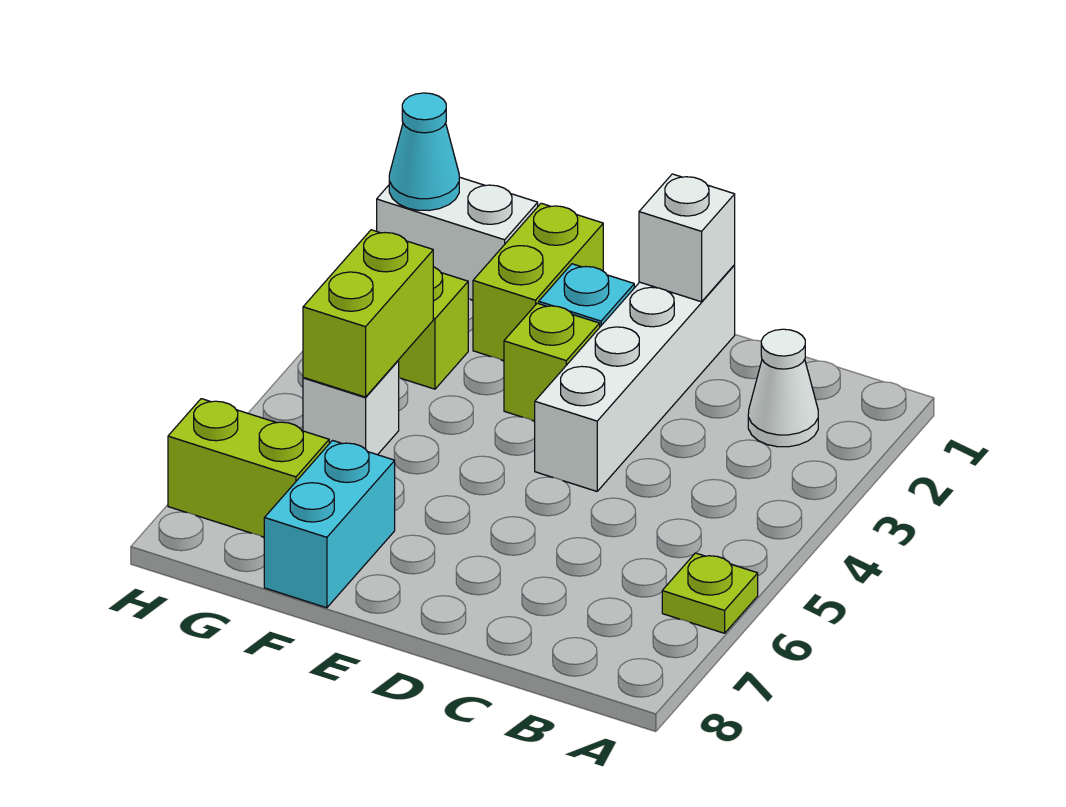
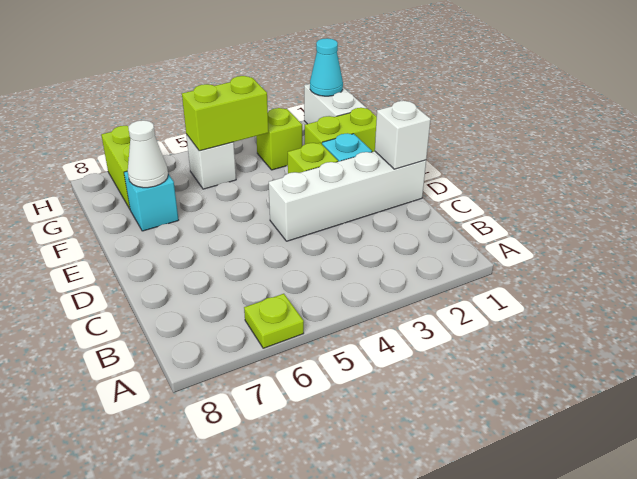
white 1x1 cone [748,329,818,447] -> white 1x1 cone moved to [128,120,168,188]
cyan 1x2 brick [264,441,395,608] -> cyan 1x1 brick [124,171,179,231]

